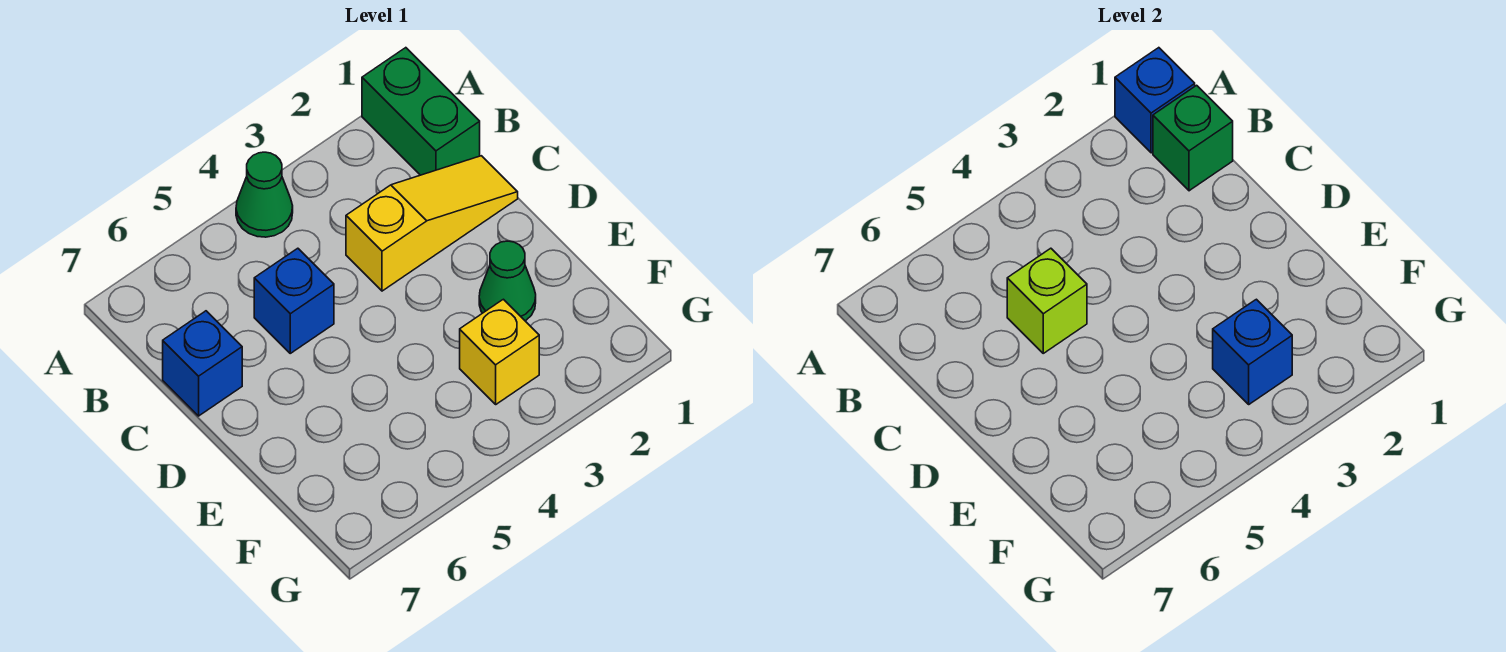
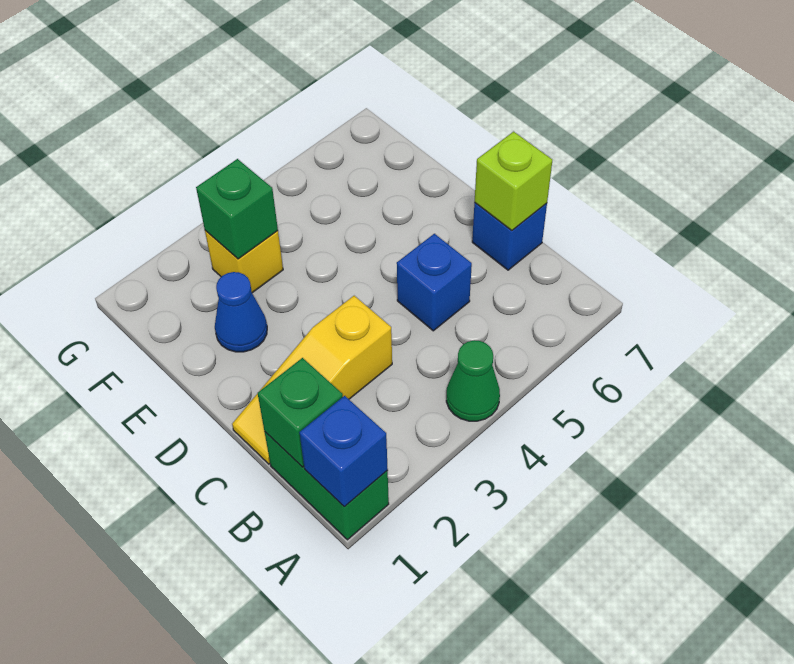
lime 1x1 brick [1007,248,1087,353] -> lime 1x1 brick moved to [475,132,552,230]
green 1x1 cone [479,241,536,321] -> blue 1x1 cone [215,272,267,352]
blue 1x1 brick [1213,299,1292,404] -> green 1x1 brick [196,159,278,259]

